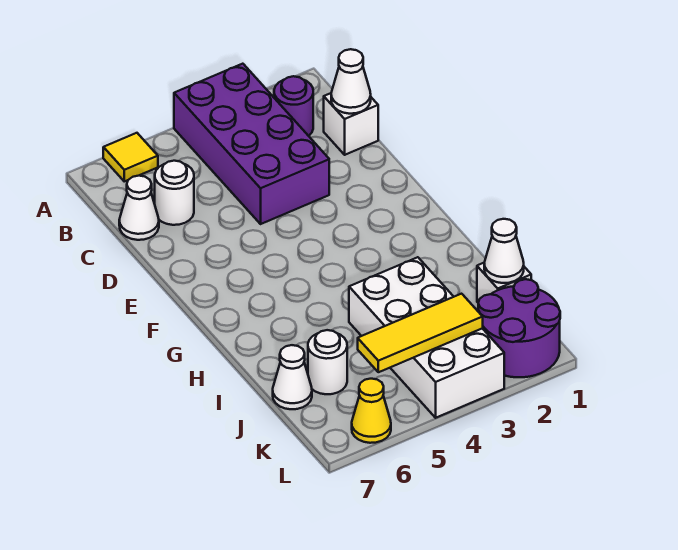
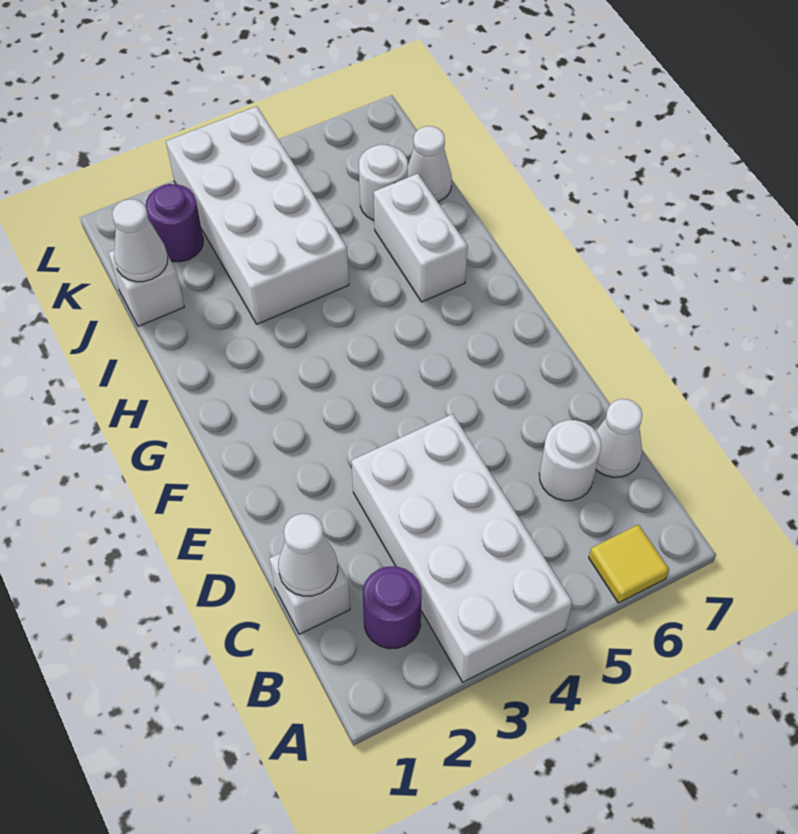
purple 2x4 brick [174,64,329,224] -> white 2x4 brick [352,414,572,682]
none -> white 1x2 brick [374,174,468,302]
purple 2x2 round brick [478,279,560,377] -> purple 1x1 round brick [146,184,203,262]
yellow 1x3 tile [358,294,483,372] -> none
yellow 1x1 cone [352,379,391,443] -> none

